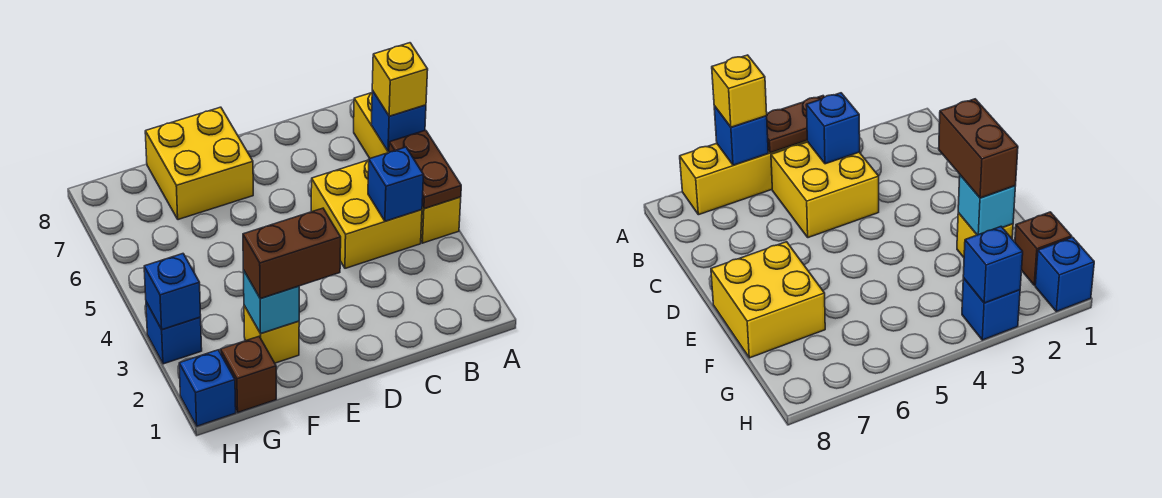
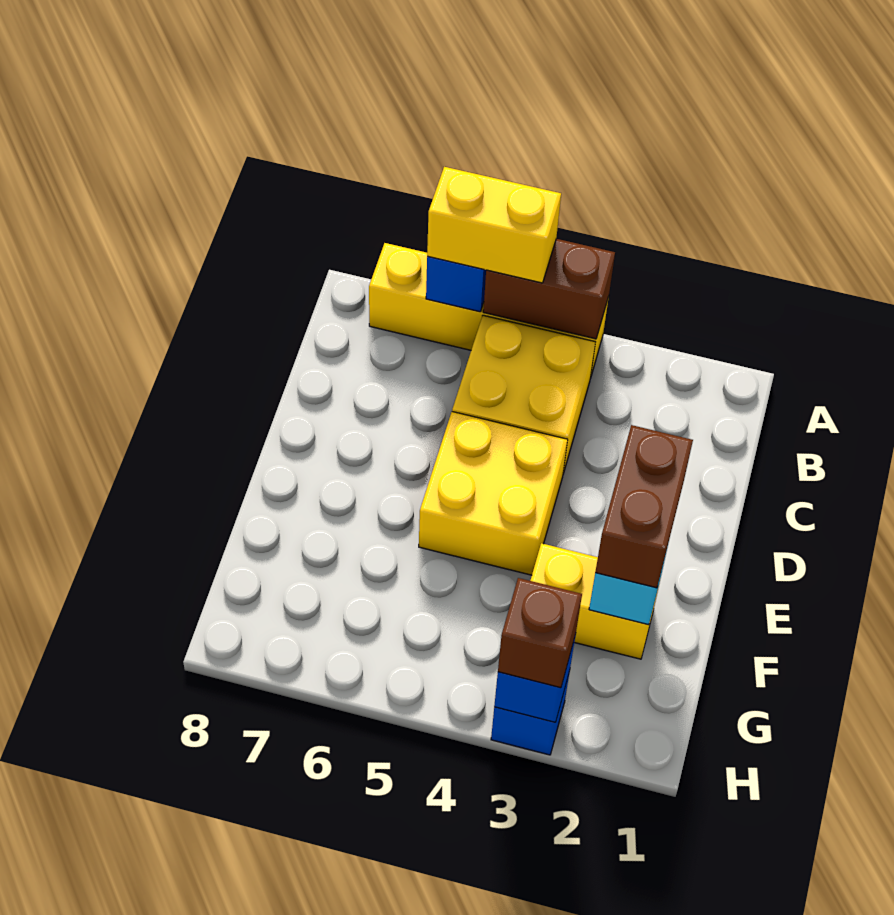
brown 1x2 plate [389,130,461,209] -> brown 1x2 brick [483,239,615,339]
yellow 1x1 brick [372,43,428,116] -> yellow 1x2 brick [427,167,561,283]
blue 1x1 brick [368,147,423,221] -> none
yellow 2x2 brick [145,107,253,220] -> yellow 2x2 brick moved to [419,412,568,575]
yellow 1x1 brick [244,306,299,363] -> yellow 1x2 brick [530,543,659,659]
brown 1x1 brick [220,337,276,412] -> brown 1x1 brick moved to [498,578,582,688]
blue 1x1 brick [179,350,236,426] -> none

